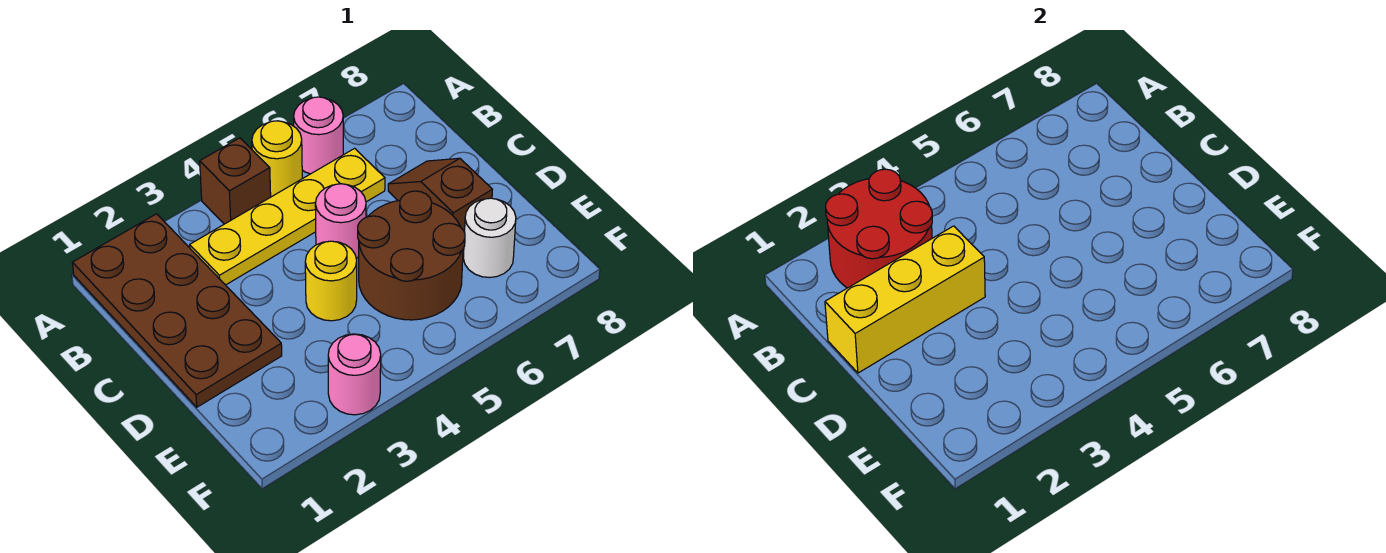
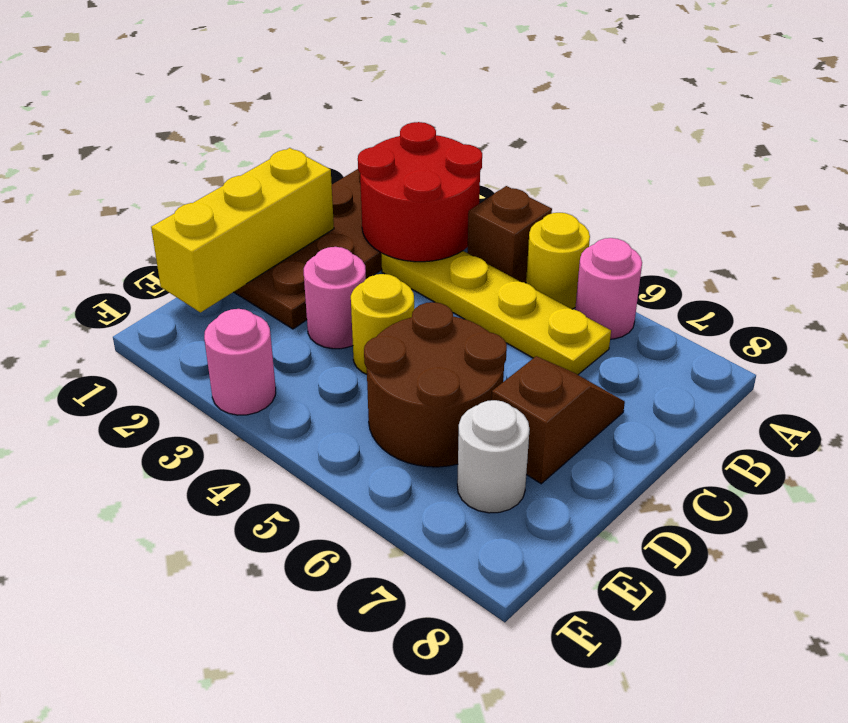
yellow 1x3 brick [825,226,985,373] -> yellow 1x3 brick turned to [151,148,334,312]
pink 1x1 round brick [315,184,366,258] -> pink 1x1 round brick moved to [304,247,366,349]

